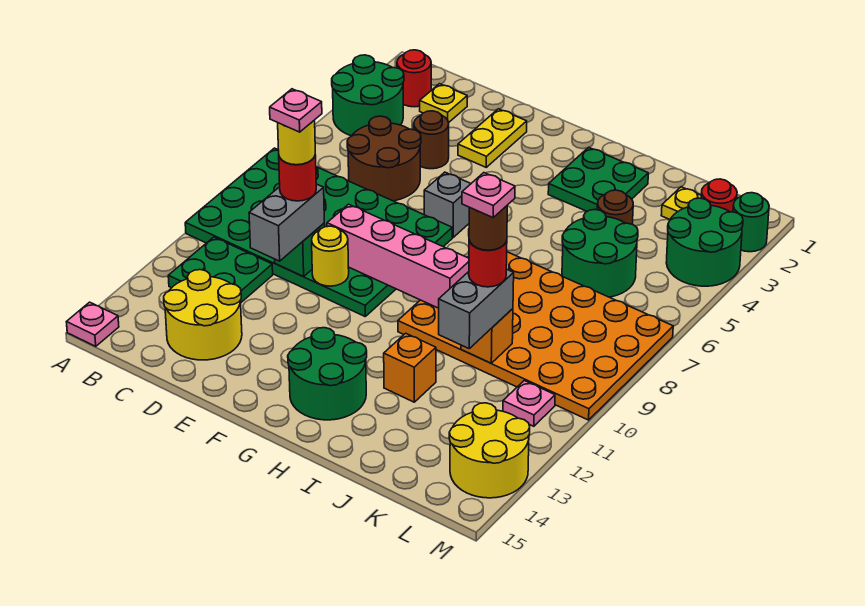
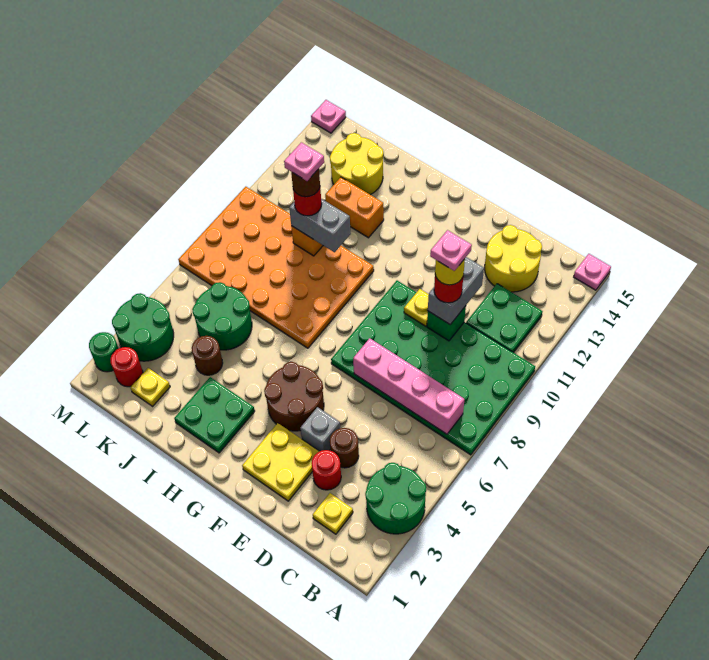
red 1x1 round brick [397,50,431,107] -> red 1x1 round brick moved to [312,450,341,490]
brown 2x2 round brick [347,116,421,201] -> brown 2x2 round brick moved to [264,362,324,431]
yellow 1x2 plate [458,109,527,167] -> yellow 2x2 plate [242,423,319,501]
pink 1x4 brick [327,204,469,308] -> pink 1x4 brick moved to [353,338,464,434]
yellow 1x1 round brick [312,226,349,286] -> yellow 1x1 plate [404,289,429,326]
grey 1x1 brick [424,172,471,237] -> grey 1x1 brick moved to [300,407,340,451]
green 2x2 round brick [288,328,367,420] -> none
orange 1x1 brick [384,333,436,402] -> orange 1x2 brick [325,177,384,238]
grey 1x2 brick [439,269,514,348] -> grey 1x2 brick turned to [289,199,351,252]
pink 1x1 plate [503,381,555,426] -> pink 1x1 plate moved to [311,100,346,133]
yellow 2x2 round brick [449,403,530,498] -> yellow 2x2 round brick moved to [330,133,383,195]

